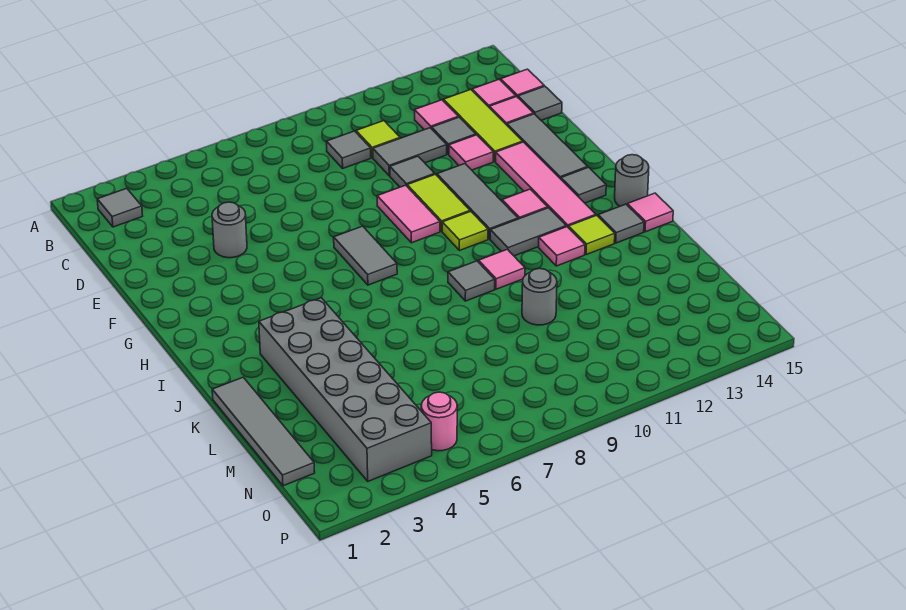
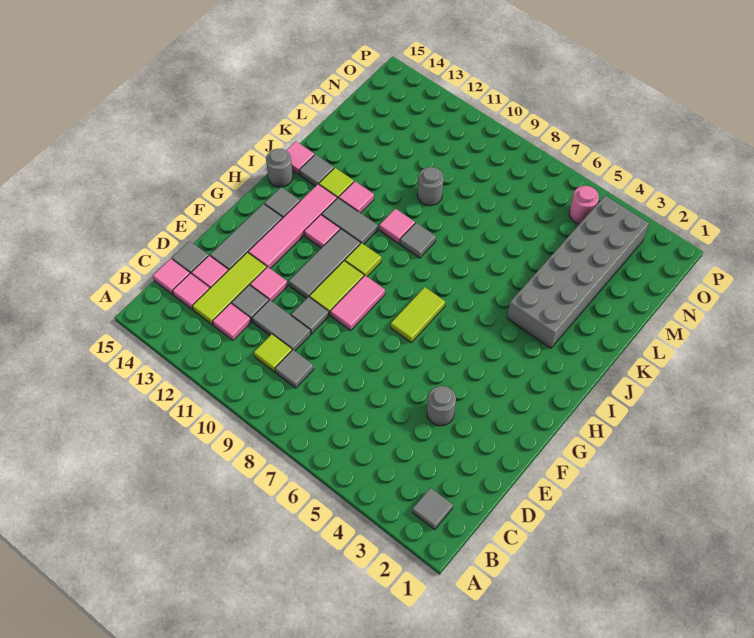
grey 1x2 tile [334,226,397,285] -> lime 1x2 tile [391,287,445,343]
grey 1x4 tile [212,377,315,486] -> none

